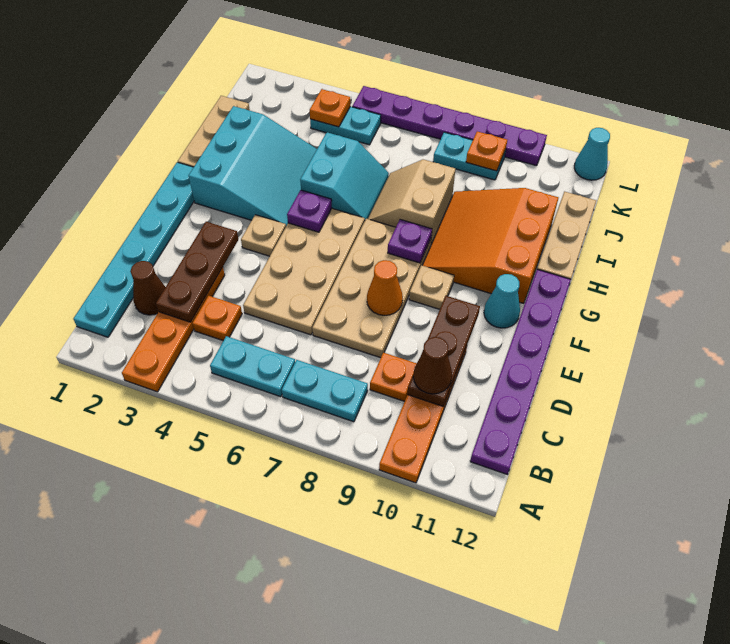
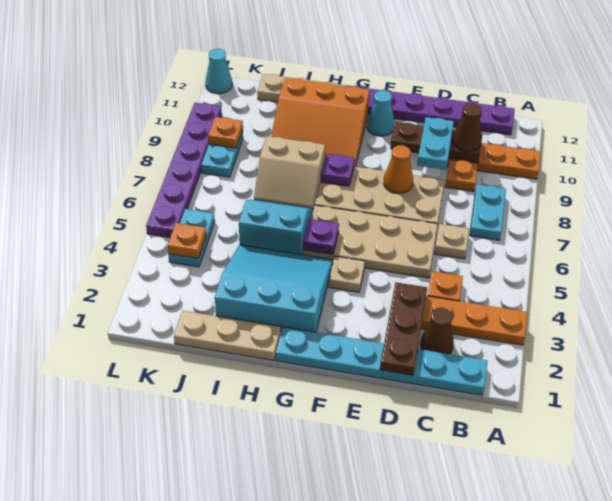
cyan 1x2 plate [210,336,295,397] -> cyan 1x2 plate moved to [417,117,454,170]
brown 1x3 plate [156,222,238,322] -> brown 1x3 plate turned to [380,282,427,375]
tan 1x1 plate [409,265,454,309] -> tan 1x1 plate moved to [435,224,469,259]

